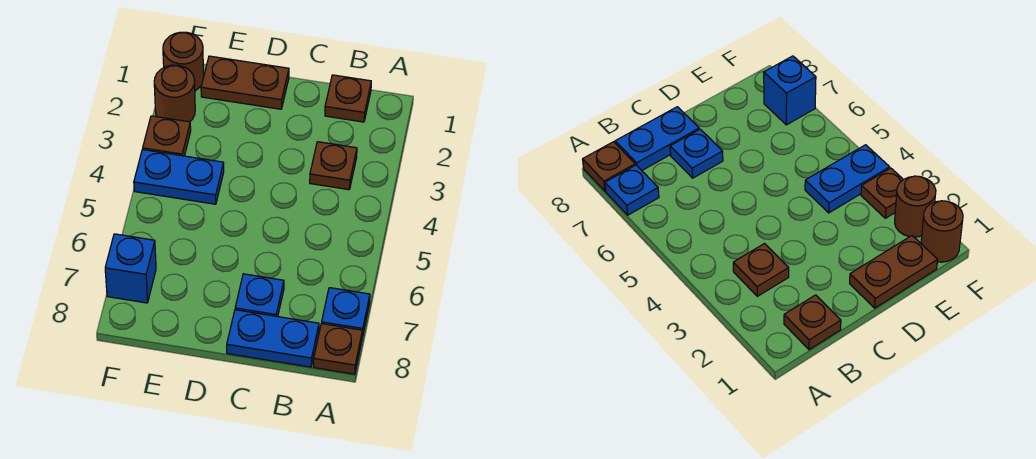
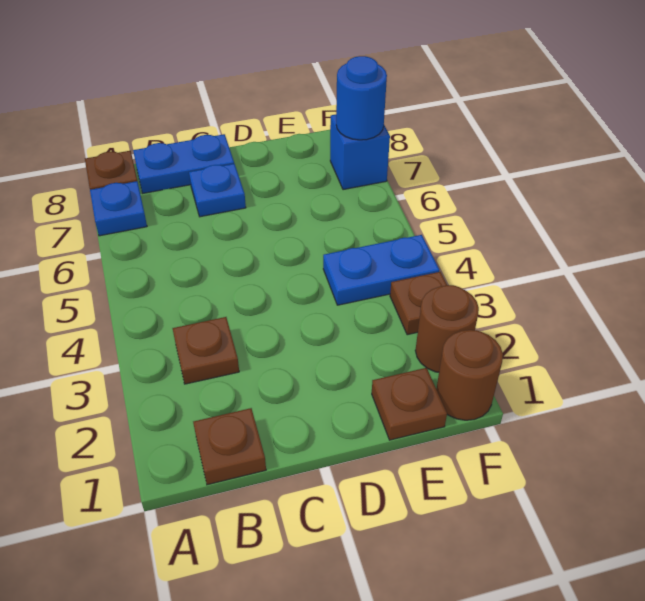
brown 1x2 plate [201,56,289,109] -> brown 1x1 plate [372,368,447,440]
none -> blue 1x1 round brick [336,56,387,140]

